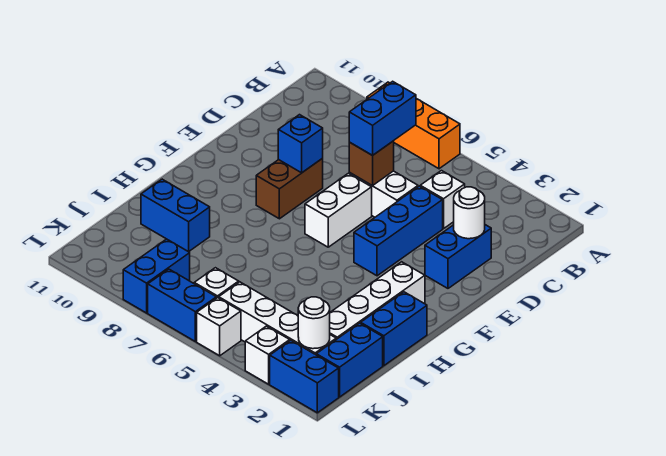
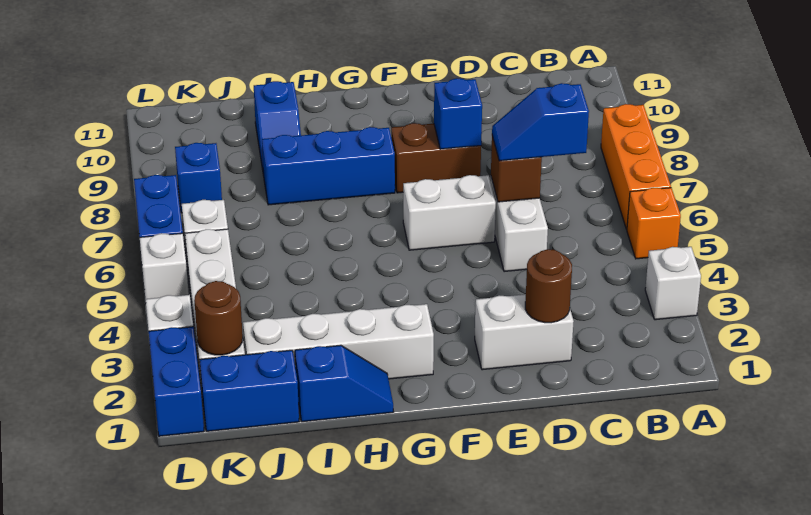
none -> orange 1x1 brick [627,188,681,259]
white 1x1 brick [420,171,465,229] -> white 1x1 brick moved to [645,247,701,320]
blue 1x2 brick [349,81,416,155] -> blue 1x2 slope [492,83,589,161]
blue 1x2 brick [425,225,491,288] -> white 1x2 brick [475,294,574,370]
white 1x1 round brick [454,187,485,239] -> brown 1x1 round brick [525,249,572,323]
blue 1x3 brick [354,186,443,276] -> blue 1x3 brick moved to [262,127,395,205]
blue 1x2 brick [361,292,427,366] -> blue 1x2 slope [295,345,394,422]
blue 1x2 brick [141,179,210,252] -> blue 1x2 slope [254,81,301,176]
white 1x1 round brick [298,297,330,349] -> brown 1x1 round brick [194,281,243,355]
blue 1x2 brick [123,239,190,313] -> blue 1x1 brick [175,143,222,213]

